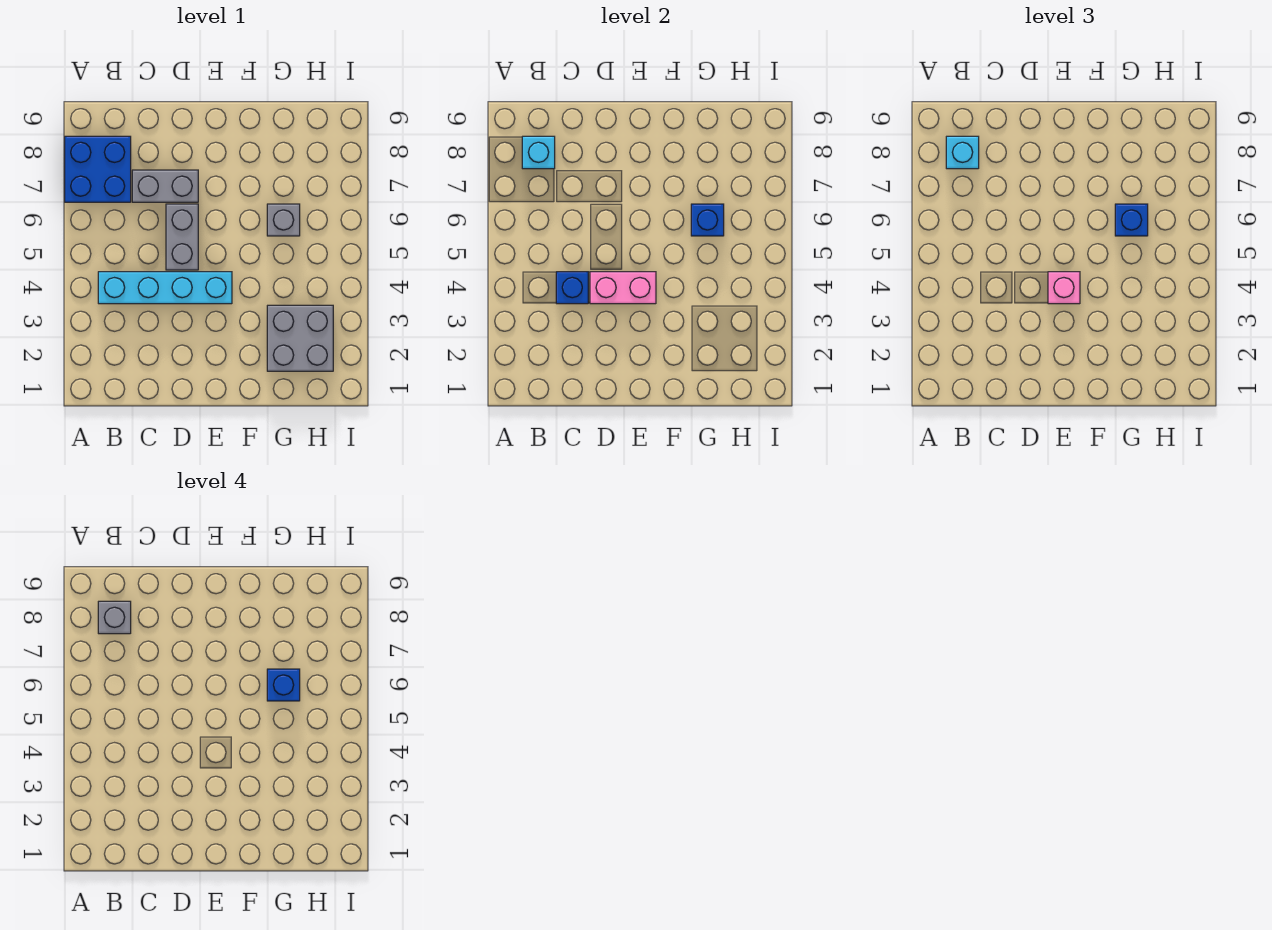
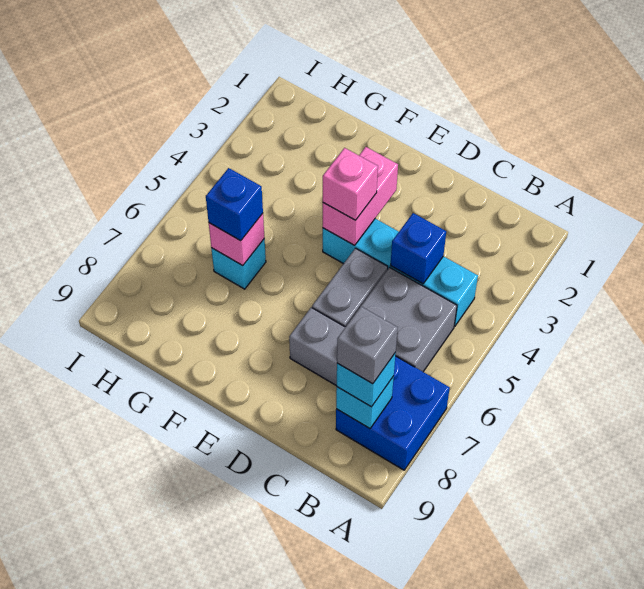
pink 1x2 brick [590,272,656,304] -> pink 1x2 brick turned to [323,147,398,245]
grey 2x2 brick [267,305,333,371] -> grey 2x2 brick moved to [361,267,457,372]
grey 1x1 brick [267,204,300,236] -> cyan 1x1 brick [211,239,266,289]
blue 1x1 brick [691,204,724,236] -> pink 1x1 brick [209,213,264,266]
blue 1x1 brick [267,669,300,701] -> none

